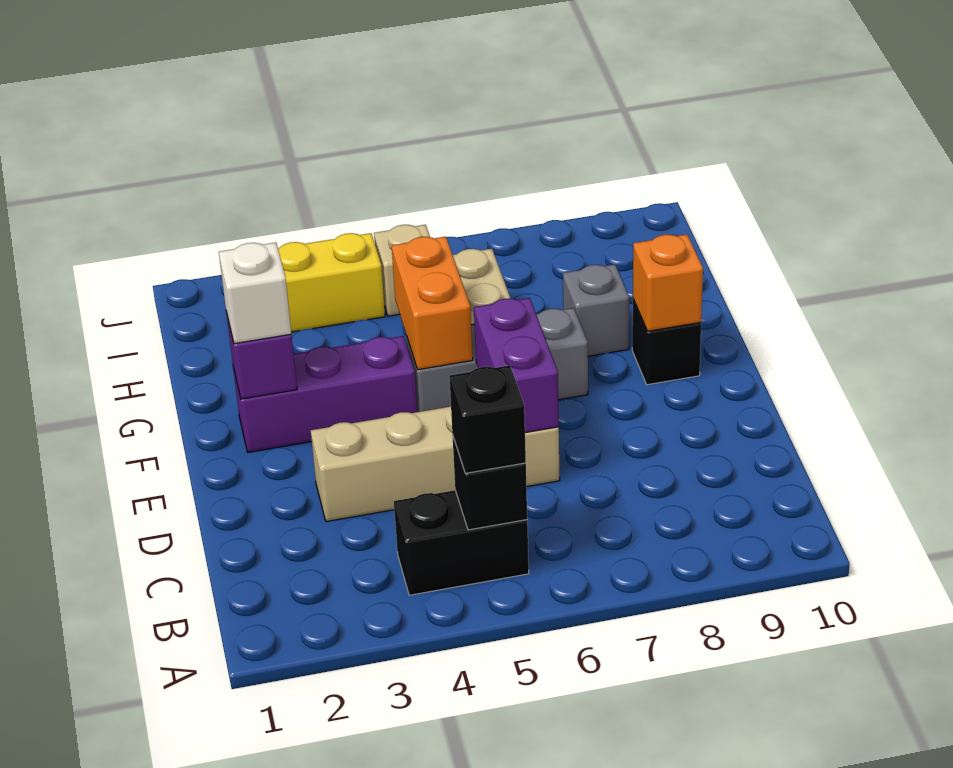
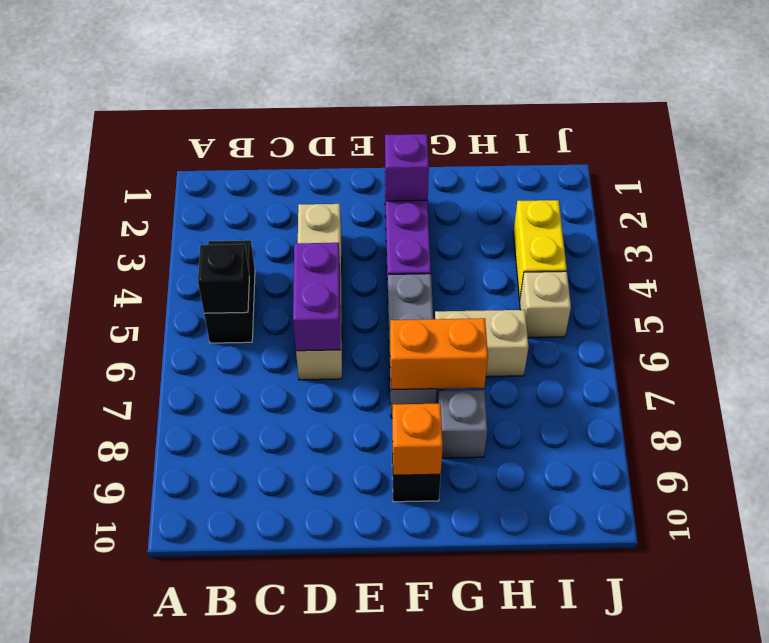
black 1x1 brick [449,365,526,473] -> none
purple 1x2 brick [474,298,559,433] -> purple 1x2 brick turned to [293,243,341,351]
white 1x1 brick [219,243,291,344] -> none
orange 1x2 brick [392,237,473,370] -> orange 1x2 brick moved to [390,318,488,389]

